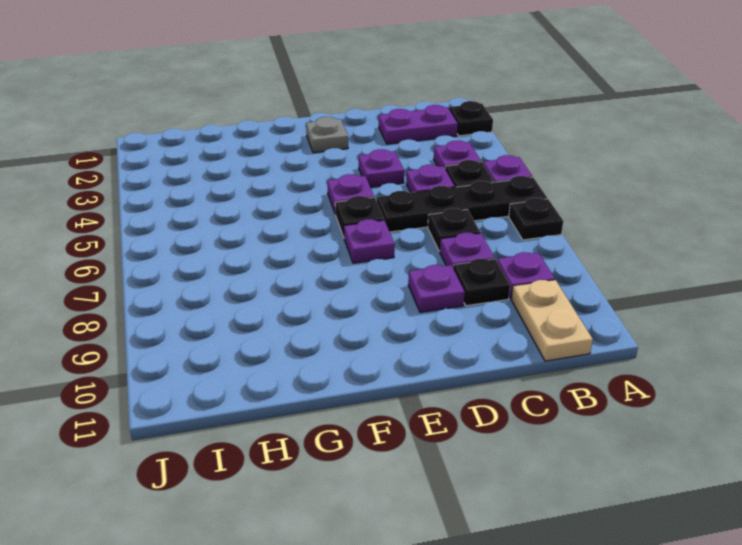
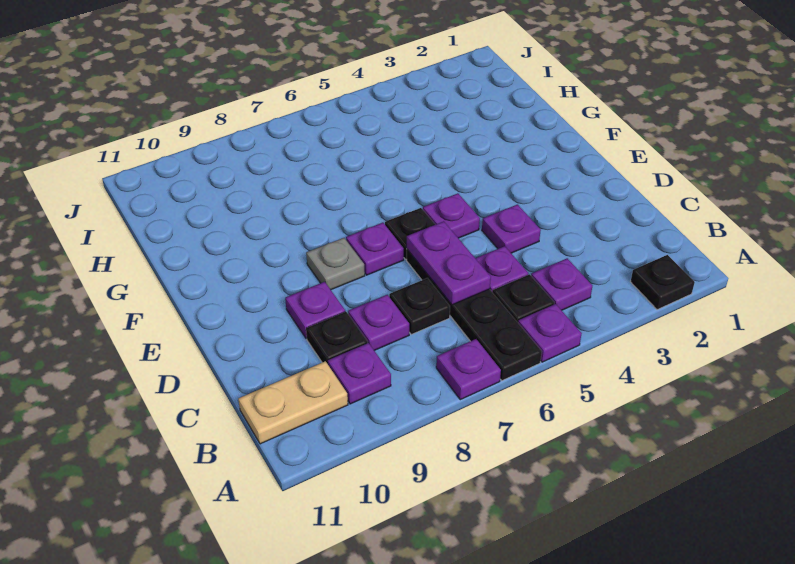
black 1x1 plate [509,198,563,240] -> purple 1x1 plate [436,339,501,400]
purple 1x2 plate [379,105,458,144] -> purple 1x2 plate moved to [407,221,491,305]
grey 1x1 plate [306,117,348,153] -> grey 1x1 plate moved to [306,238,365,290]

